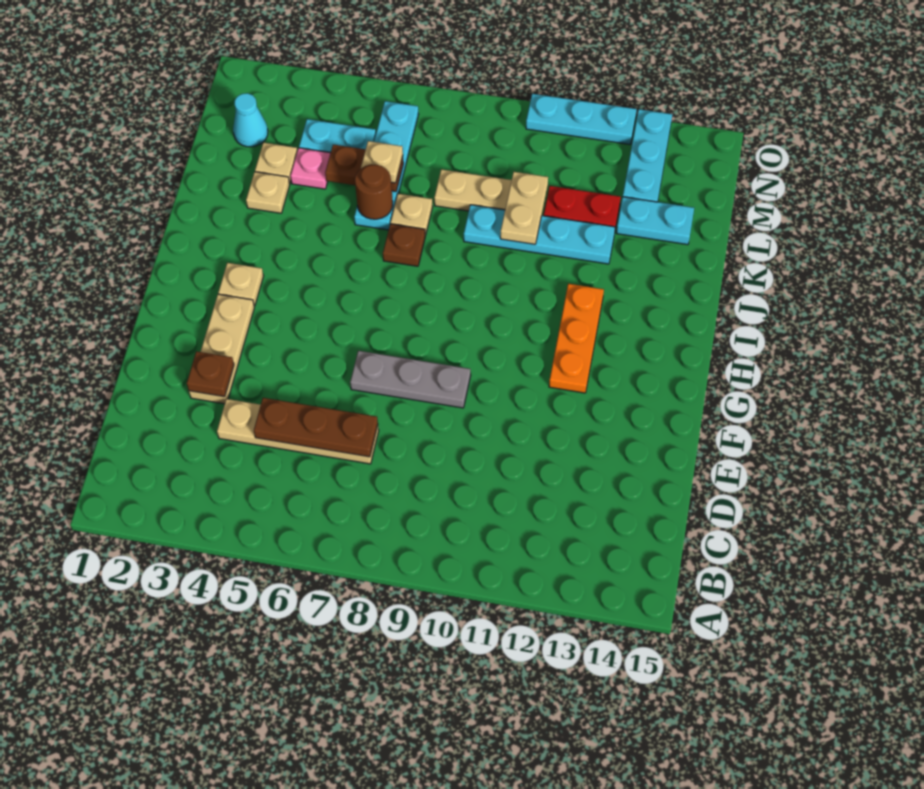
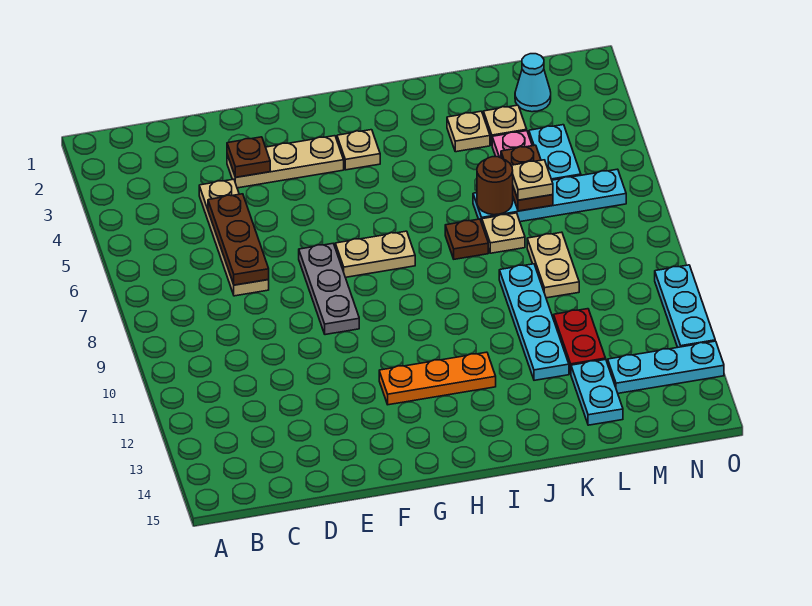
tan 1x2 plate [500,172,548,244] -> tan 1x2 plate moved to [335,231,415,277]

